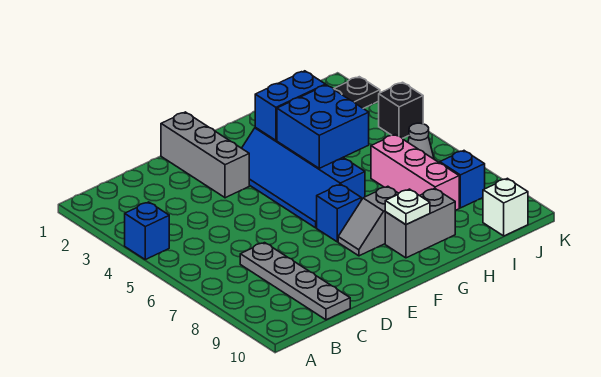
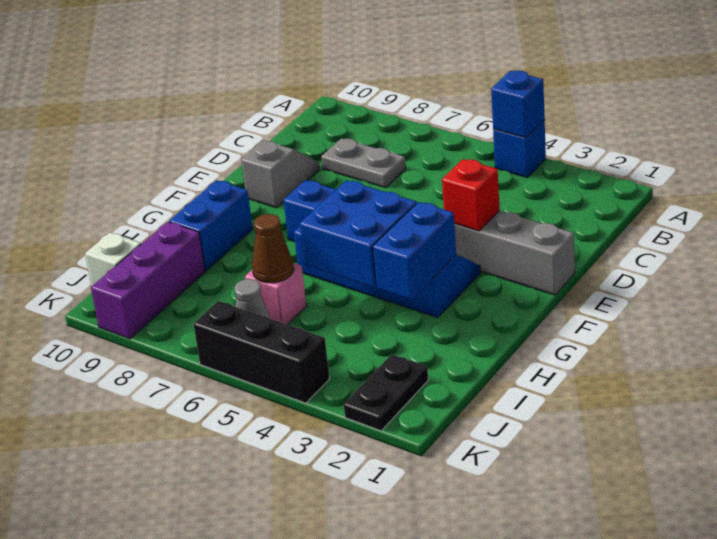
grey 1x4 plate [240,243,350,320] -> grey 1x2 plate [321,138,406,188]
none -> red 1x1 brick [442,159,500,231]
grey 1x2 slope [338,186,399,256] -> grey 1x2 slope moved to [241,140,320,208]
grey 1x2 brick [385,188,455,258] -> blue 1x2 brick [169,180,253,271]
white 1x1 plate [385,189,430,225] -> none
pink 1x3 brick [371,134,459,210] -> pink 1x1 brick [245,263,306,325]
none -> brown 1x1 cone [252,214,294,283]
none -> purple 1x3 brick [91,222,205,339]
blue 1x1 brick [440,151,485,208] -> blue 1x1 brick moved to [491,70,545,138]
black 1x1 brick [379,82,423,138] -> black 1x3 brick [194,301,330,403]

